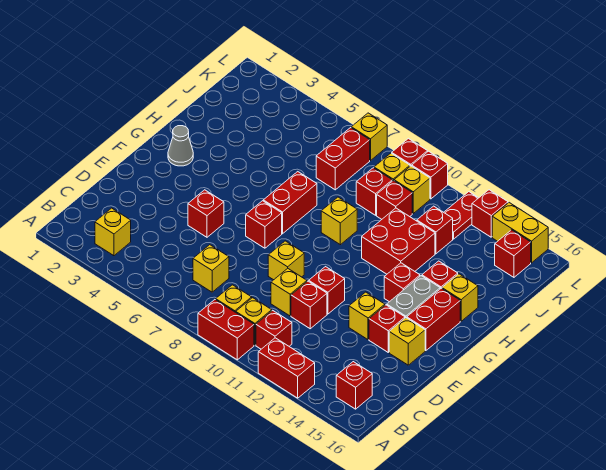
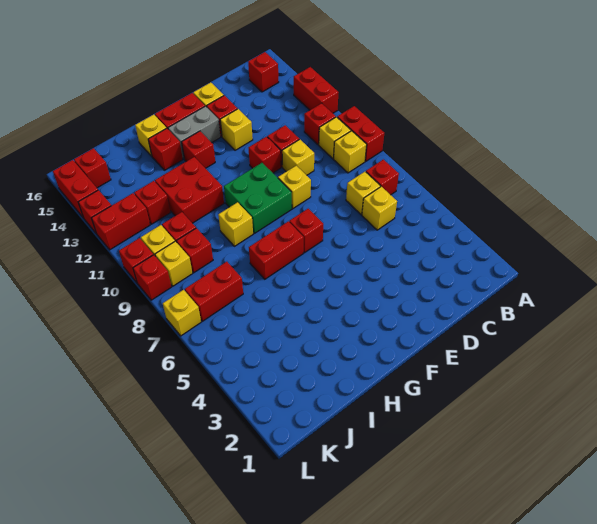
yellow 1x1 brick [95,208,131,256] -> yellow 1x1 brick moved to [362,186,397,230]
red 1x1 brick [188,190,224,237] -> red 1x1 brick moved to [366,159,399,195]
none -> green 2x2 brick [224,163,292,233]
grey 1x1 cone [168,126,193,166] -> none
red 1x2 plate [444,192,478,239] -> red 1x2 brick [92,193,150,250]
yellow 1x2 brick [492,203,548,263] -> red 1x2 brick [53,160,98,217]

